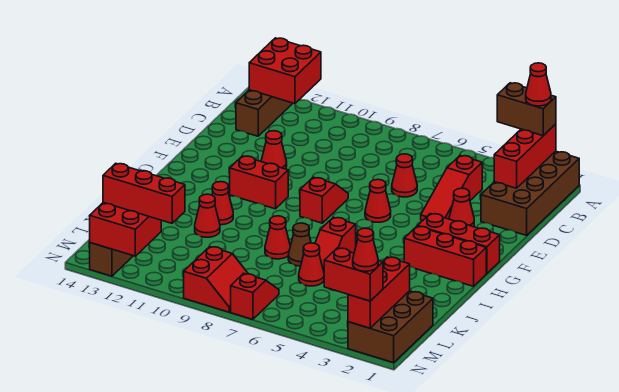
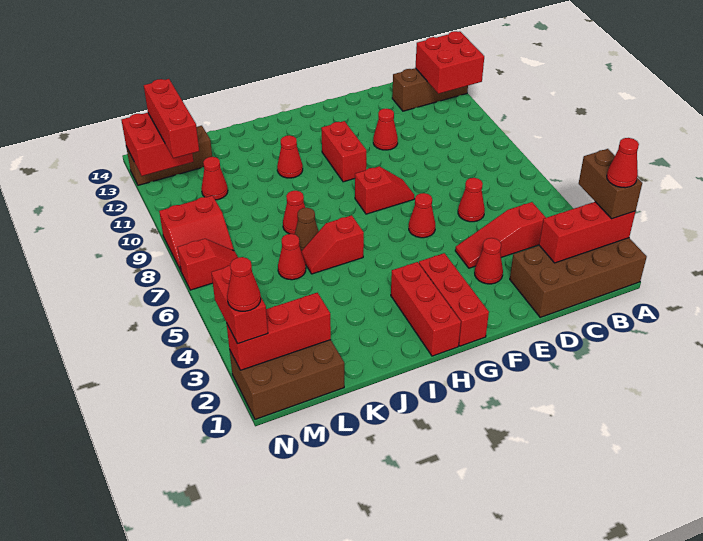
red 1x1 cone [195,194,220,237] -> red 1x1 cone moved to [201,157,228,200]

